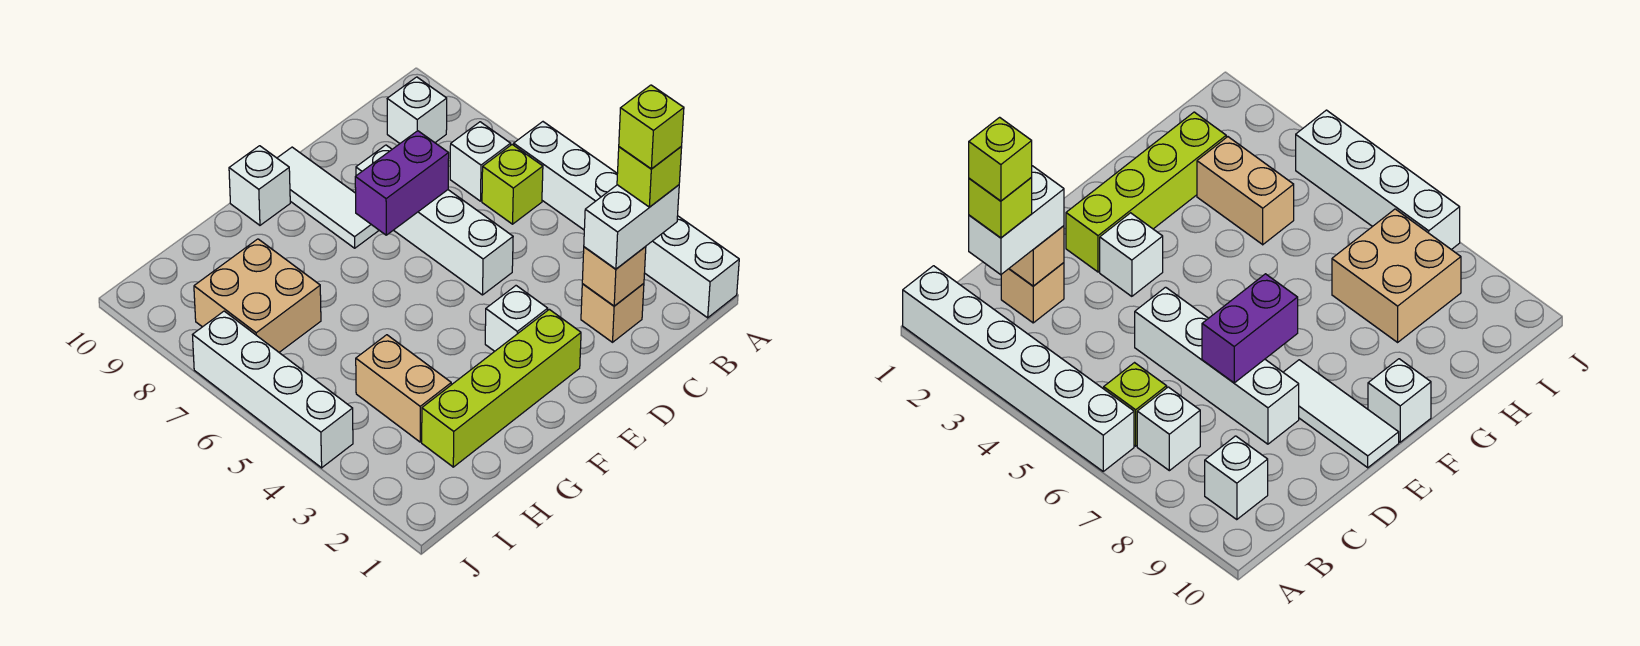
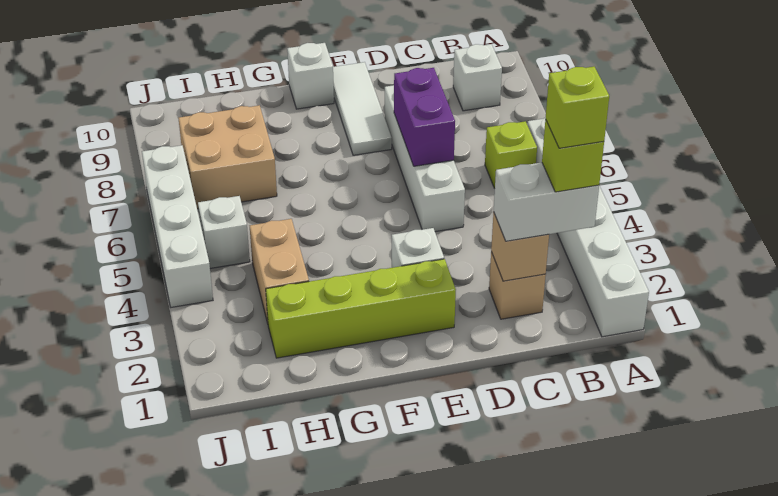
white 1x1 brick [450,122,511,201] -> white 1x1 brick moved to [198,196,250,268]
purple 1x2 brick [355,131,449,235] -> purple 1x2 brick turned to [394,68,455,166]

